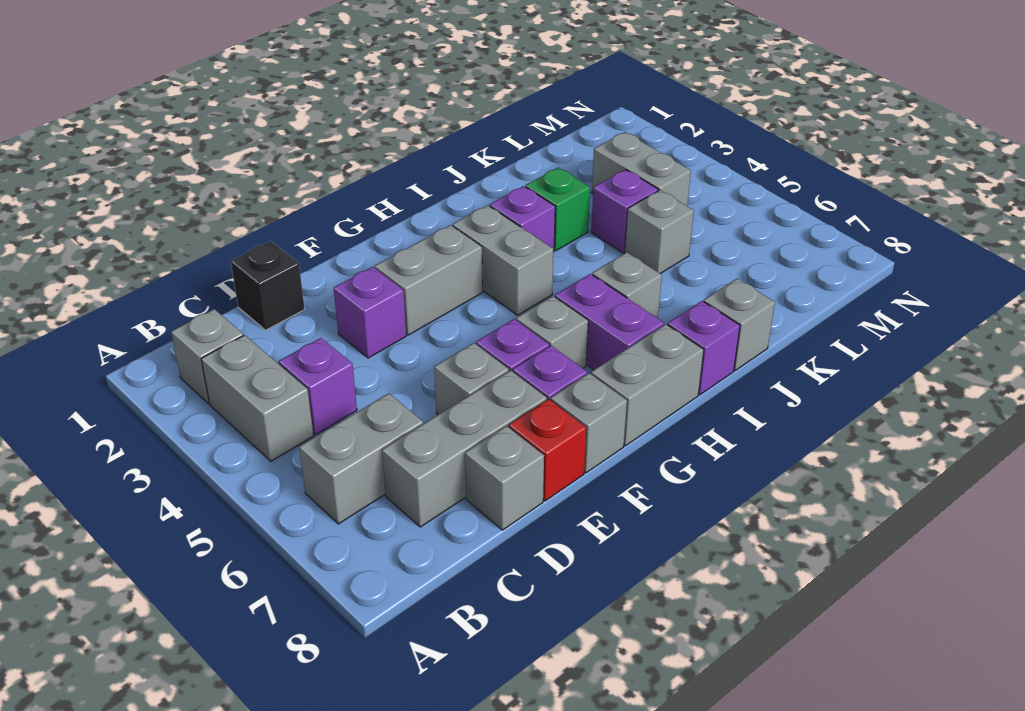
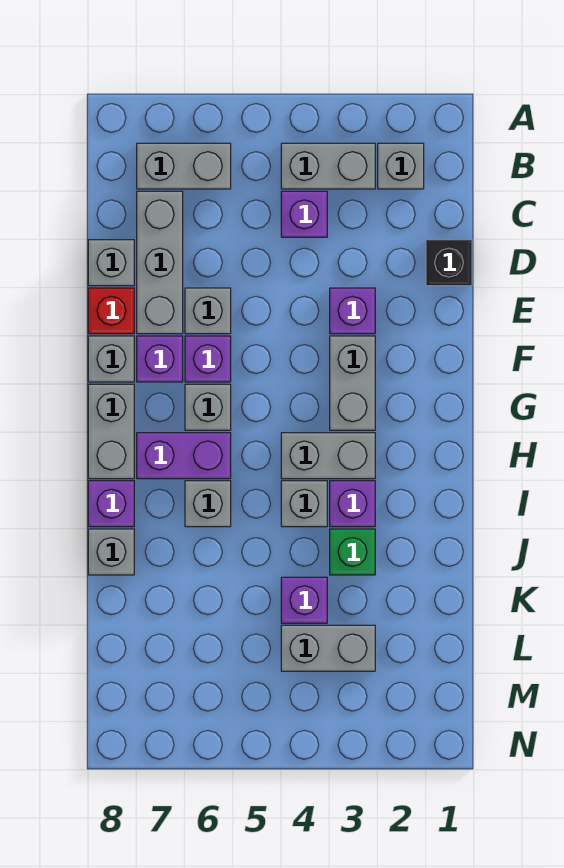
grey 1x2 brick [299,393,423,524] -> grey 1x2 brick turned to [137,143,231,189]
grey 1x1 brick [625,190,694,274] -> grey 1x1 brick moved to [281,481,327,527]

